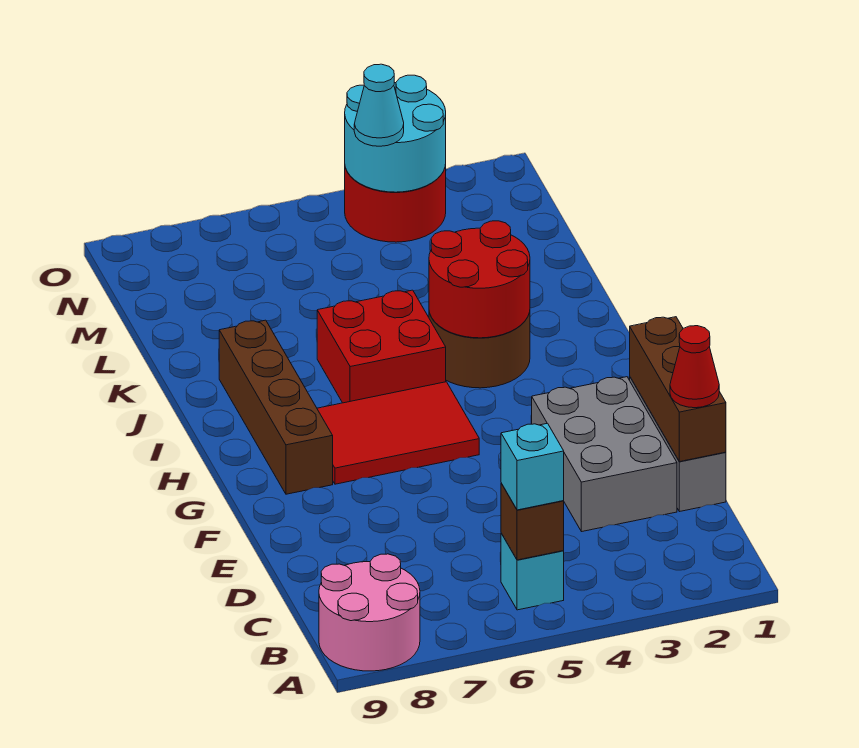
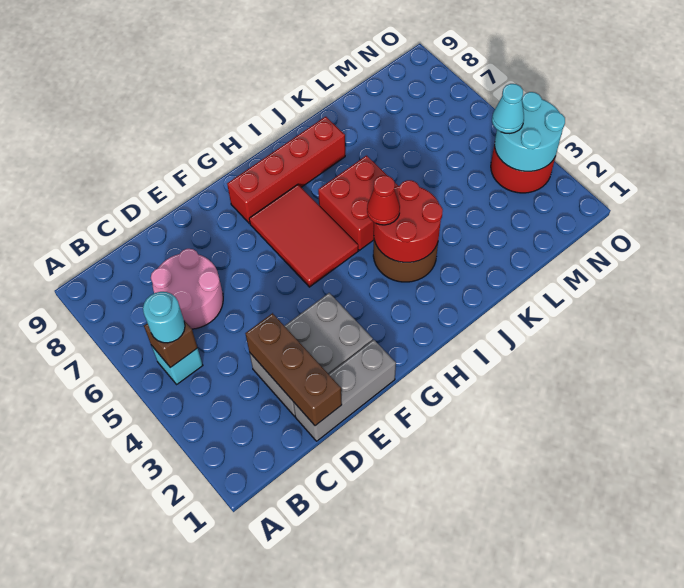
pink 2x2 round brick [319,554,420,671] -> pink 2x2 round brick moved to [151,249,223,329]
cyan 1x1 brick [501,423,564,510] -> cyan 1x1 round brick [143,292,185,343]
brown 1x3 brick [630,317,726,462] -> brown 1x3 brick turned to [245,313,342,426]
red 1x1 cone [670,326,719,408] -> red 1x1 cone moved to [367,175,400,225]
brown 1x4 brick [219,320,333,494] -> red 1x4 brick [227,117,345,223]

